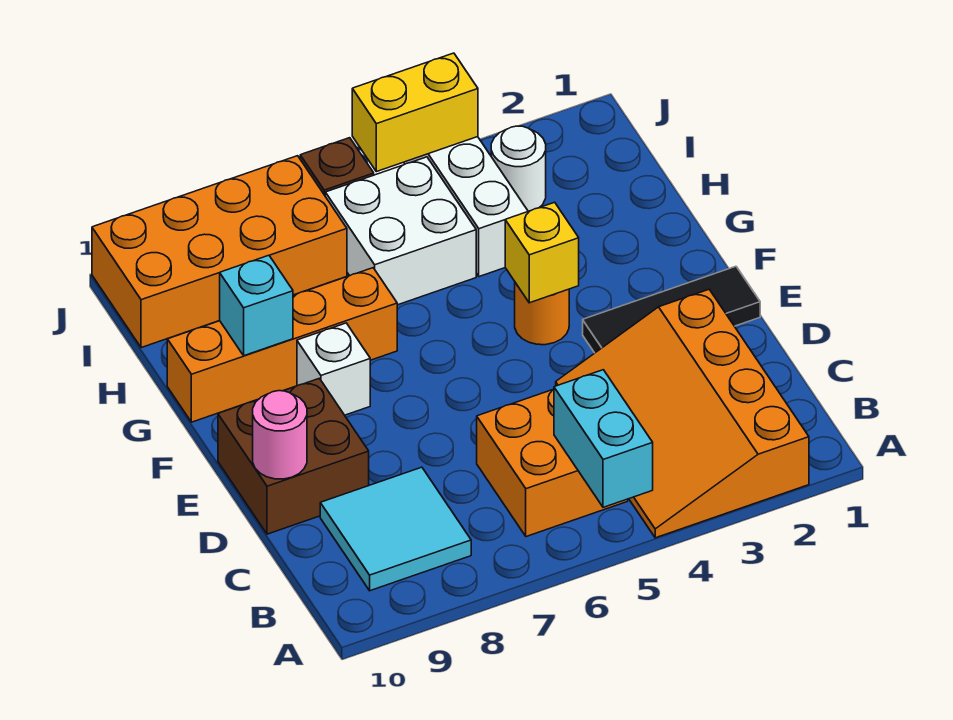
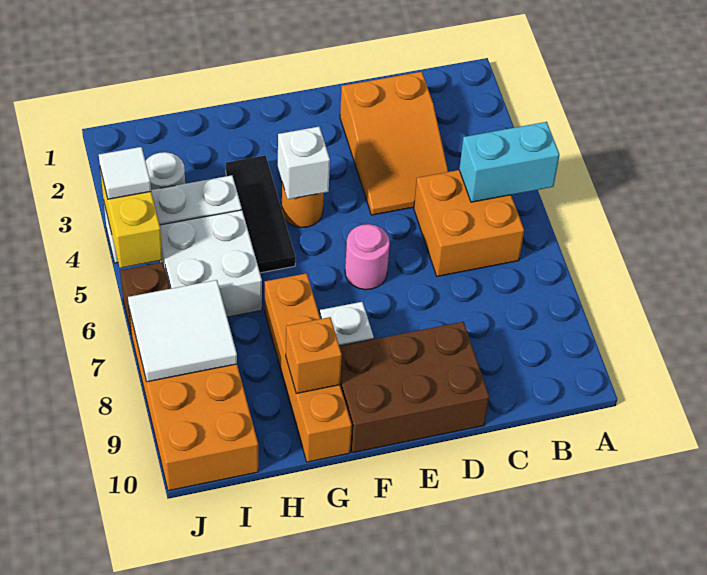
orange 3x4 slope [556,290,809,538] -> orange 2x3 slope [340,72,448,215]
cyan 2x2 tile [320,467,471,591] -> none
brown 2x2 brick [218,378,369,534] -> brown 2x3 brick [339,322,489,453]
pink 1x1 round brick [253,391,307,479] -> pink 1x1 round brick moved to [345,224,390,290]
black 1x3 tile [583,266,760,353] -> black 1x3 tile moved to [226,155,295,273]
yellow 1x1 brick [505,202,579,303] -> white 1x1 brick [278,127,330,199]
cyan 1x1 brick [220,255,293,356] -> orange 1x1 brick [286,317,342,393]
none -> white 2x2 tile [128,280,237,382]
none -> white 1x1 tile [99,147,151,199]

